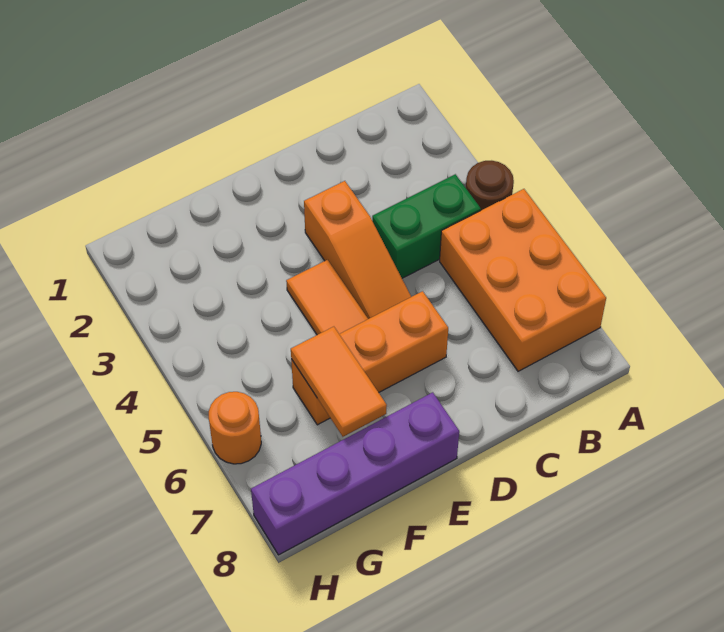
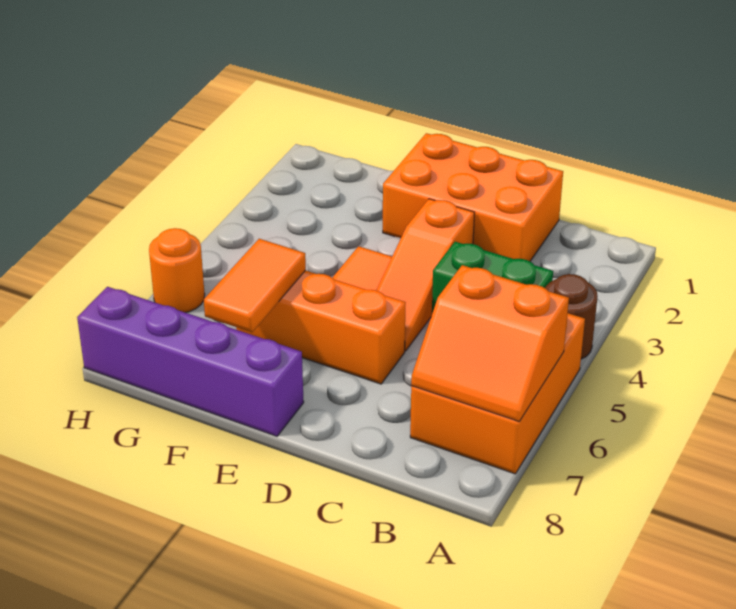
none -> orange 2x2 slope [411,265,569,421]
none -> orange 2x3 brick [383,133,563,261]

